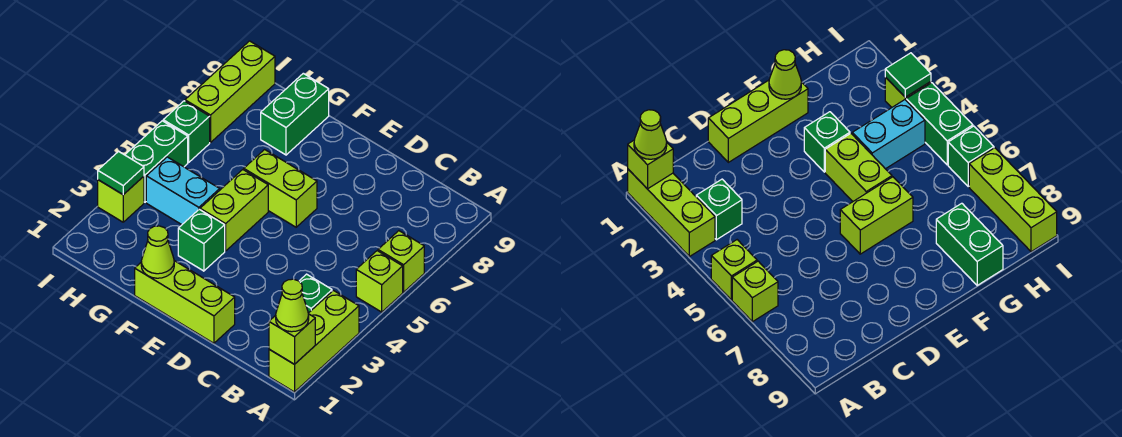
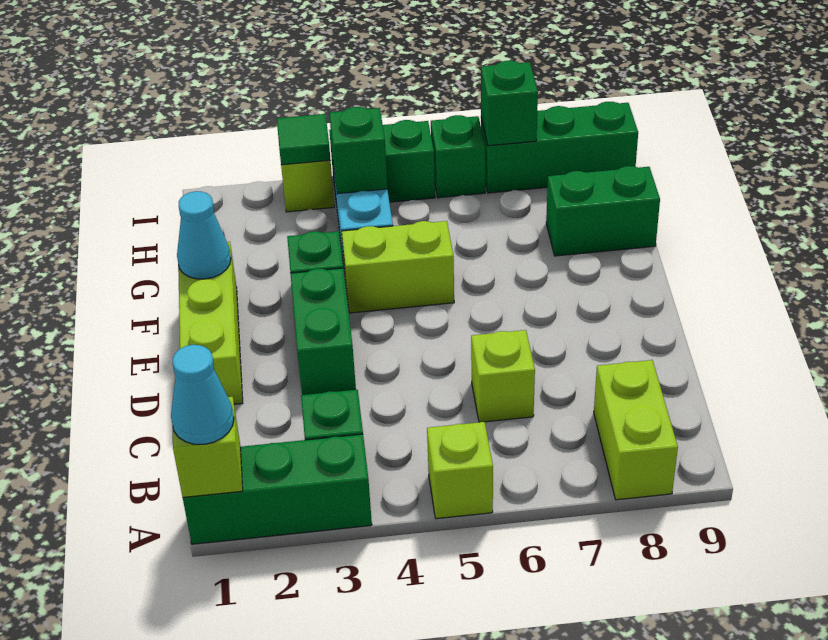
lime 1x3 brick [269,291,359,392] -> green 1x3 brick [183,434,372,544]
lime 1x1 cone [276,279,309,332] -> cyan 1x1 cone [171,345,234,444]
lime 1x1 brick [378,231,424,292] -> lime 1x1 brick moved to [471,330,535,422]
none -> green 1x2 brick [290,268,356,395]
lime 1x2 brick [244,150,317,227] -> lime 1x2 brick moved to [594,360,678,500]
lime 1x1 cone [141,226,174,278] -> cyan 1x1 cone [177,191,231,279]
none -> green 1x1 brick [329,107,387,194]
lime 1x3 brick [185,41,275,142] -> green 1x3 brick [481,102,638,193]
none -> green 1x1 brick [481,61,538,146]

